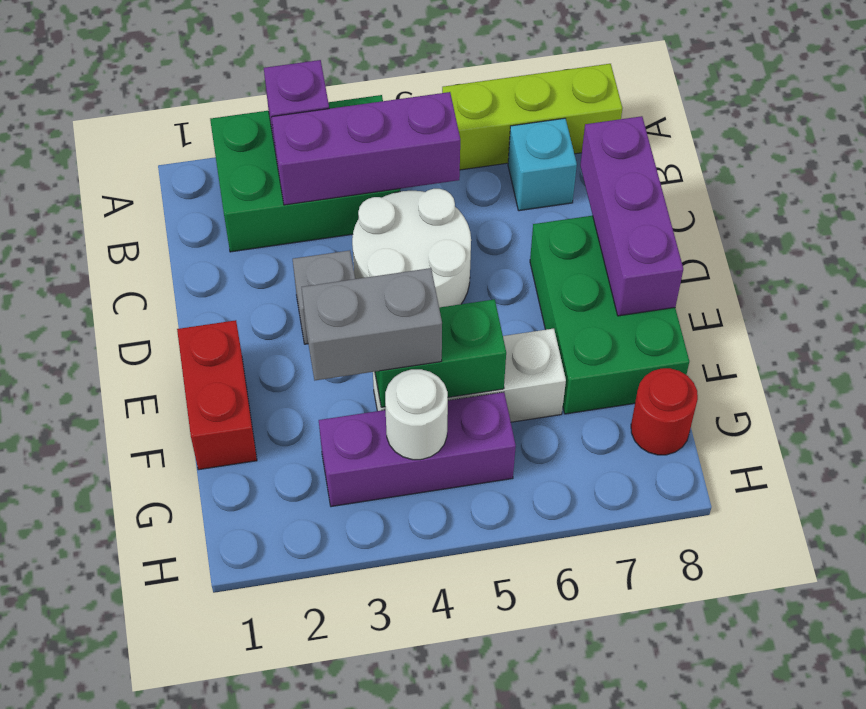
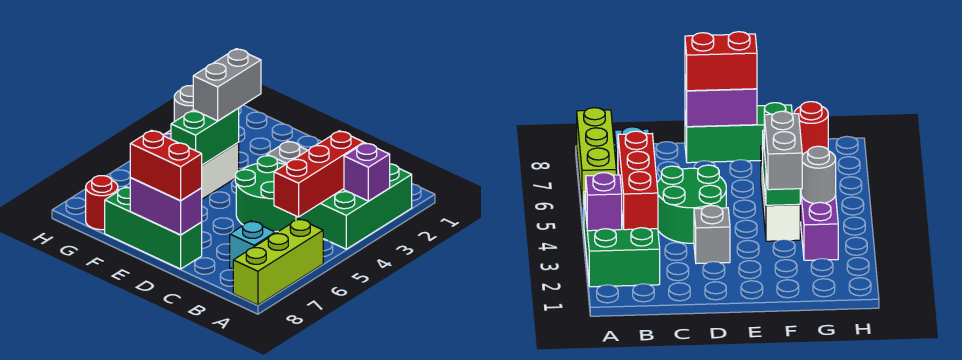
purple 1x3 brick [272,92,460,205] -> red 1x3 brick [274,131,364,217]
white 2x2 round brick [352,189,471,307] -> green 2x2 round brick [235,156,296,232]
purple 1x3 brick [580,116,683,316] -> purple 1x2 brick [130,178,202,235]
green 2x3 brick [530,216,689,414] -> green 1x3 brick [105,187,202,269]
red 1x2 brick [177,320,257,470] -> red 1x2 brick moved to [130,130,202,201]
white 1x1 round brick [385,369,448,460] -> grey 1x1 round brick [174,86,193,122]

